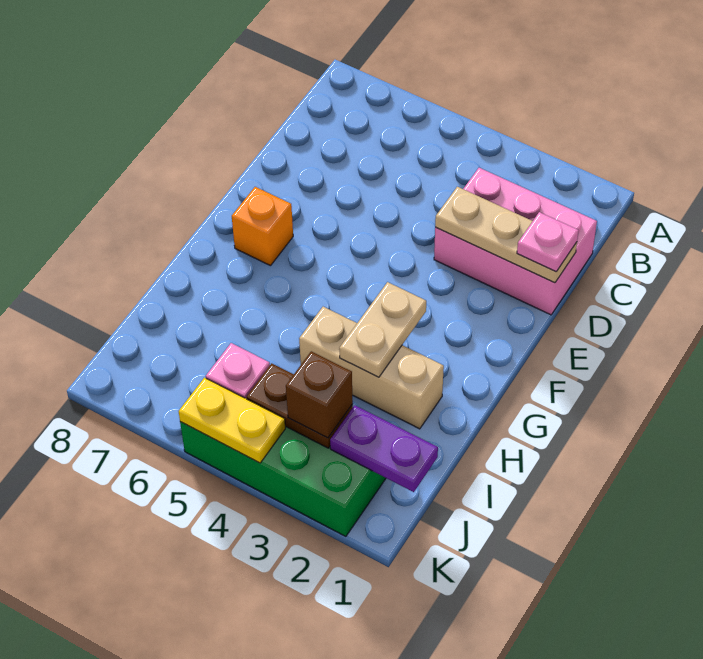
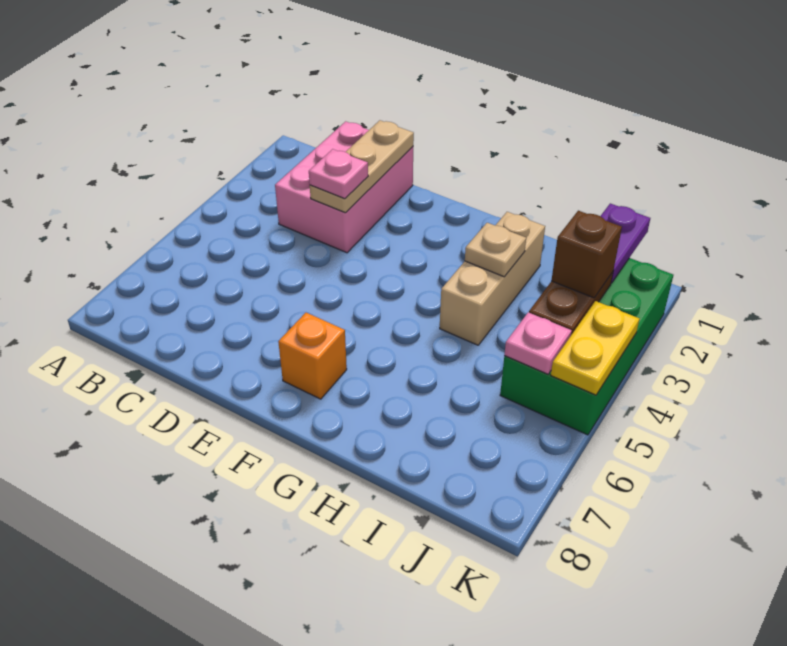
pink 1x1 plate [517,212,579,272] -> pink 1x1 plate moved to [309,149,368,199]
tan 1x2 plate [339,282,426,377] -> tan 1x1 plate [465,223,526,277]

